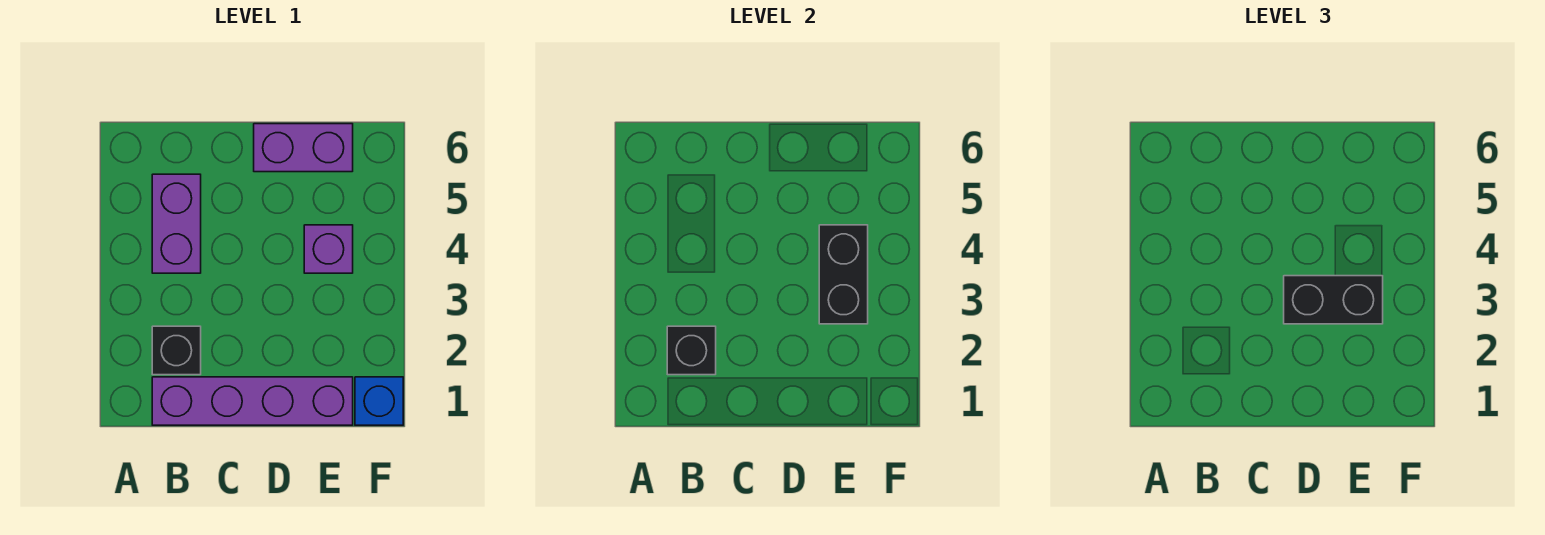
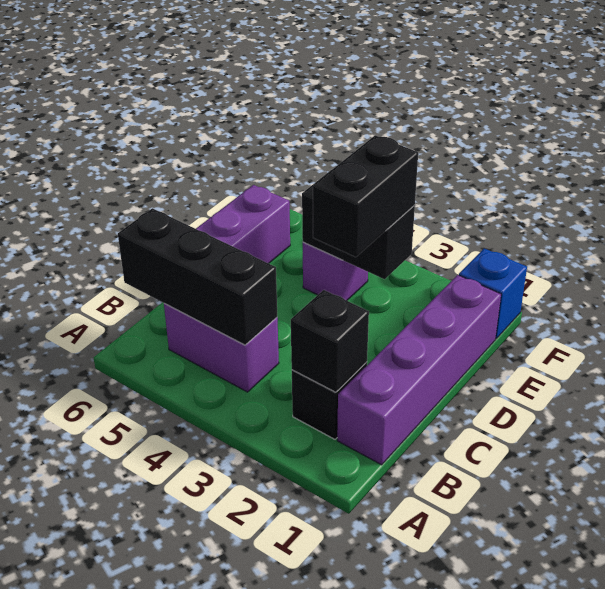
none -> black 1x3 brick [118,208,277,345]

